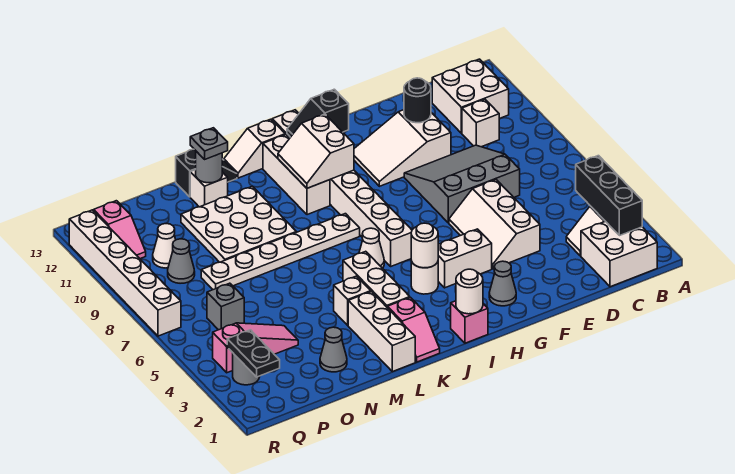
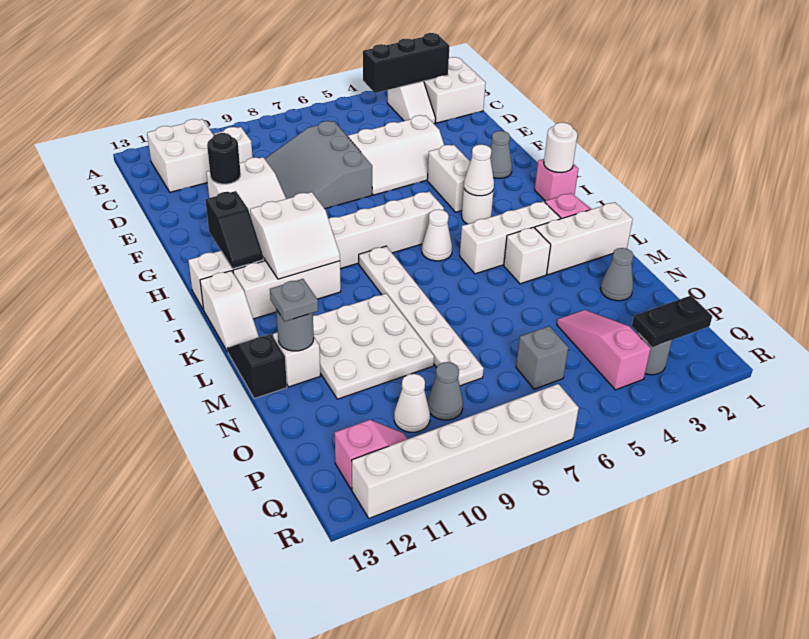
white 1x1 round brick [411,223,438,268] -> white 1x1 cone [464,145,494,196]

